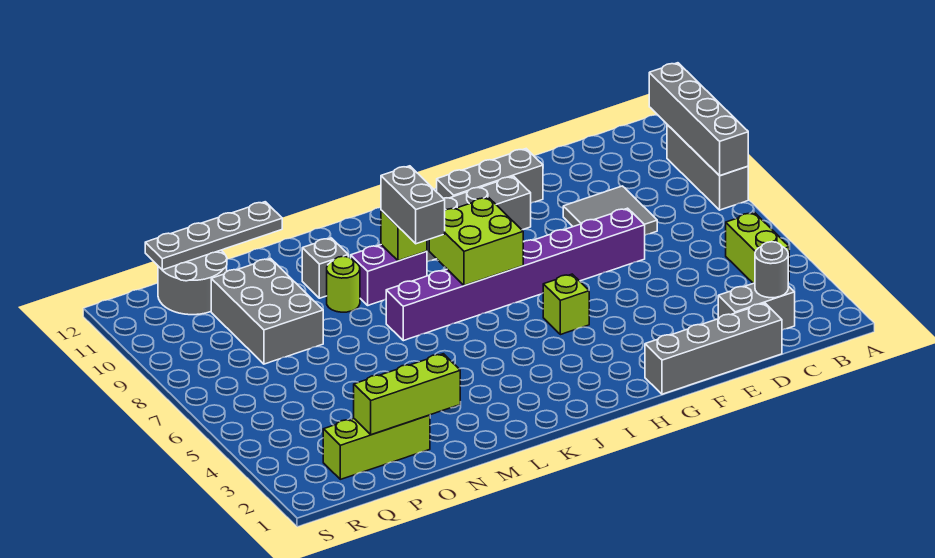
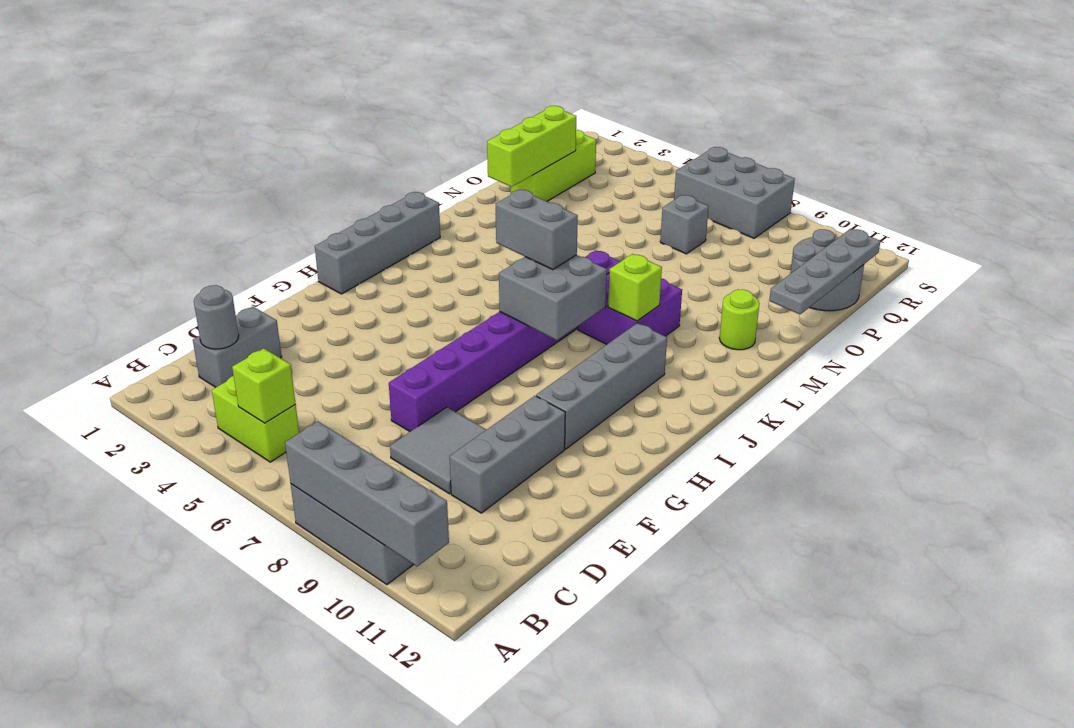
grey 1x4 brick [645,303,782,394] -> grey 1x4 brick moved to [315,192,440,294]
grey 1x3 brick [437,149,543,203] -> grey 1x3 brick moved to [450,396,565,513]
lime 1x1 brick [543,274,589,335] -> lime 1x1 brick moved to [232,348,296,423]
lime 2x2 brick [429,197,523,286] -> grey 2x2 brick [499,255,607,340]
grey 1x2 brick [381,166,445,244] -> grey 1x2 brick moved to [496,190,578,270]
purple 1x2 brick [351,245,427,305] -> purple 2x2 brick [578,274,682,345]
lime 1x1 round brick [327,256,360,312] -> lime 1x1 round brick moved to [719,289,759,350]
grey 1x1 brick [302,238,348,298] -> grey 1x1 brick moved to [660,195,709,254]
grey 2x3 brick [211,259,323,364] -> grey 2x3 brick moved to [674,147,795,238]

